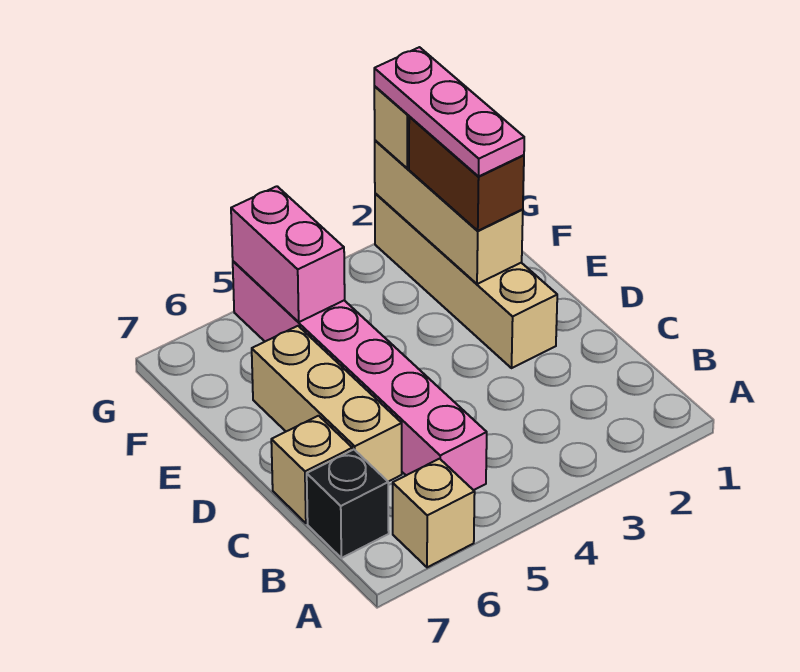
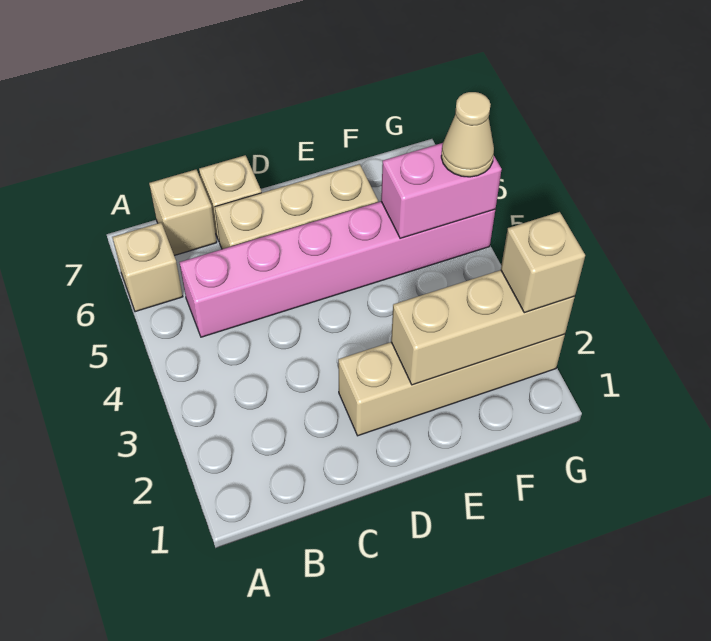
black 1x1 brick [307,450,389,558] -> tan 1x1 brick [149,170,217,256]
brown 1x2 brick [409,116,524,231] -> none
pink 1x3 plate [374,47,524,176] -> none
none -> tan 1x1 cone [441,92,494,177]

